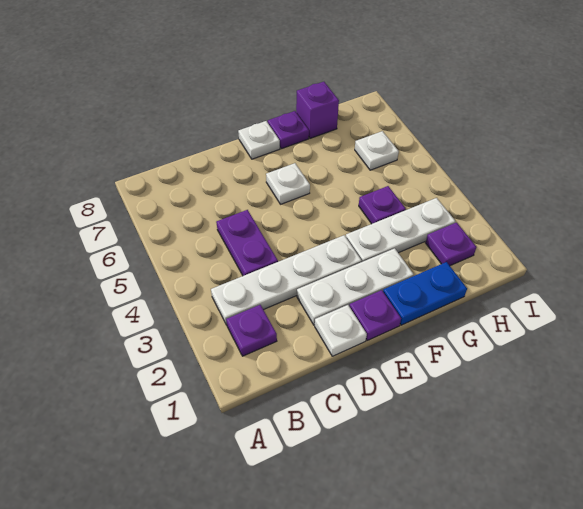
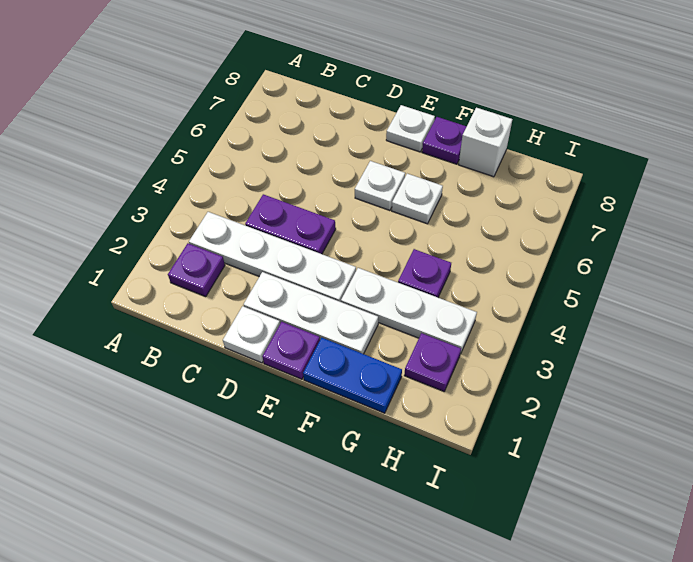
purple 1x2 plate [216,210,278,276] -> purple 1x2 plate turned to [245,194,336,254]
purple 1x1 brick [296,82,339,138] -> white 1x1 brick [459,108,512,177]
white 1x1 plate [355,131,399,170] -> white 1x1 plate moved to [392,174,443,224]

